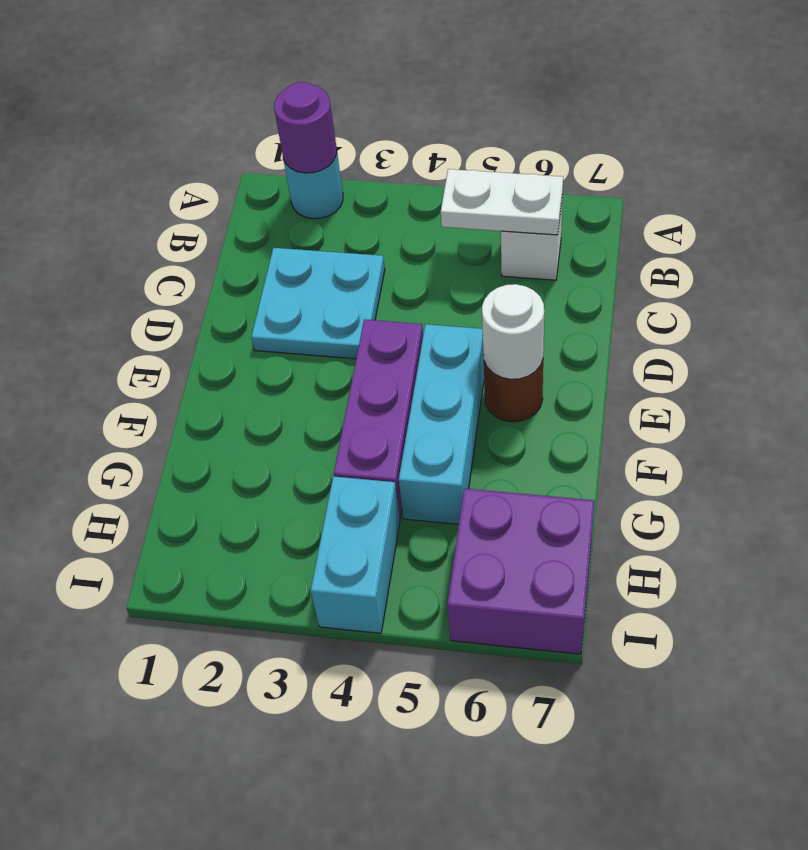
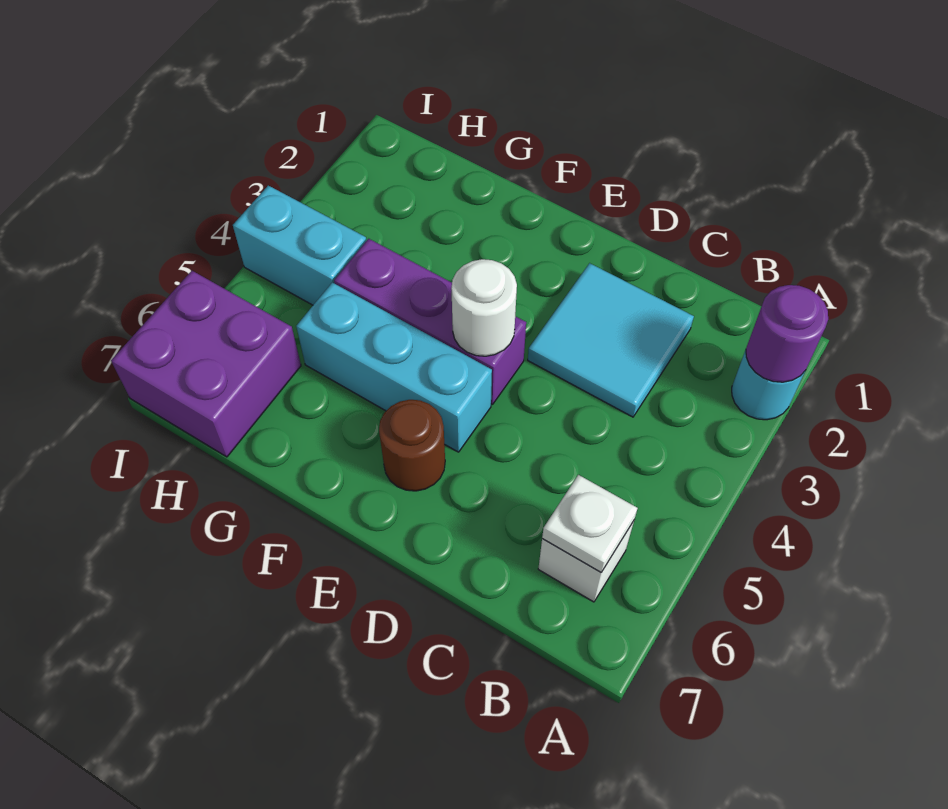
white 1x2 plate [441,169,563,235] -> white 1x1 plate [542,475,638,572]
cyan 2x2 plate [251,248,385,359] -> cyan 2x2 tile [528,263,694,417]
white 1x1 round brick [482,284,544,379] -> white 1x1 round brick moved to [451,259,517,356]

